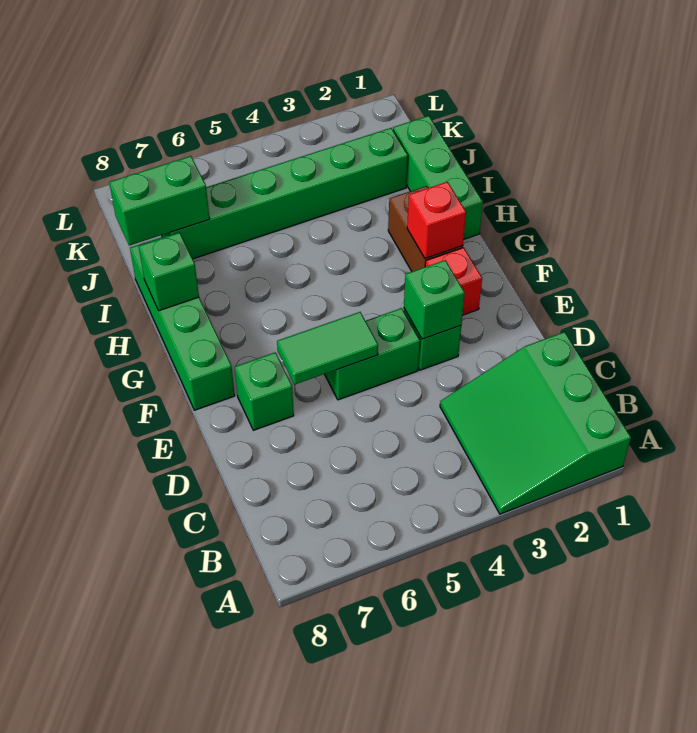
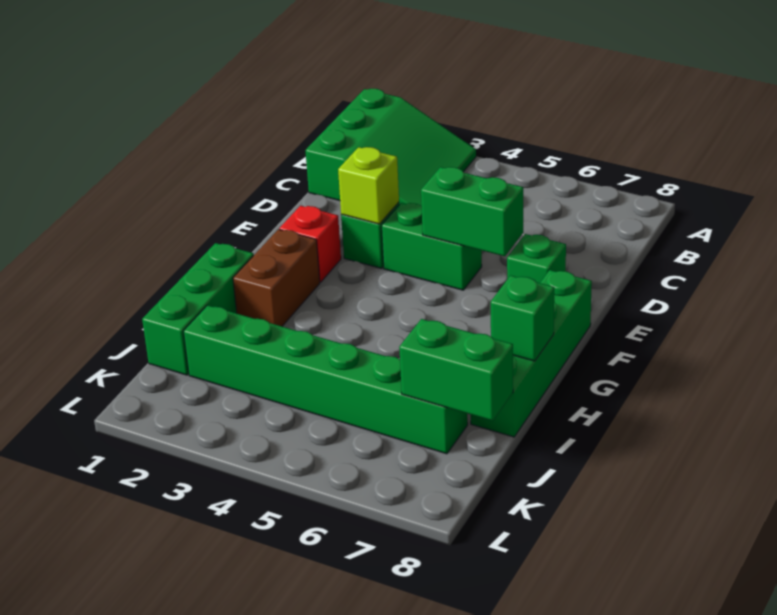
green 1x1 brick [404,260,465,339] -> lime 1x1 brick [338,147,399,224]
green 1x2 tile [277,312,378,385] -> green 1x2 brick [421,167,523,256]
red 1x1 brick [407,182,466,258] -> none

